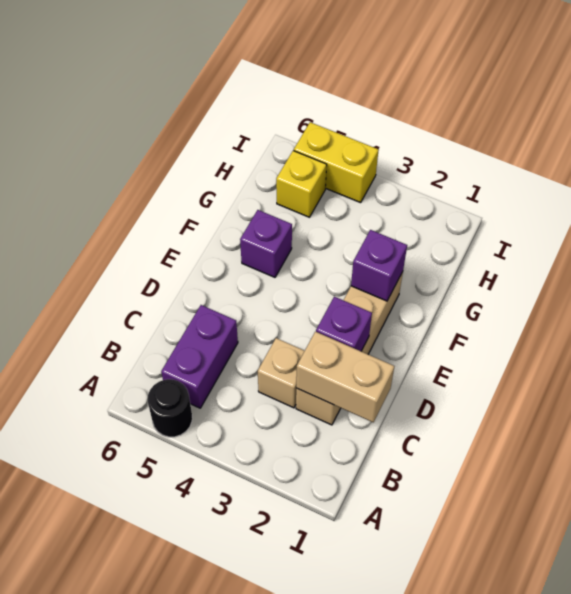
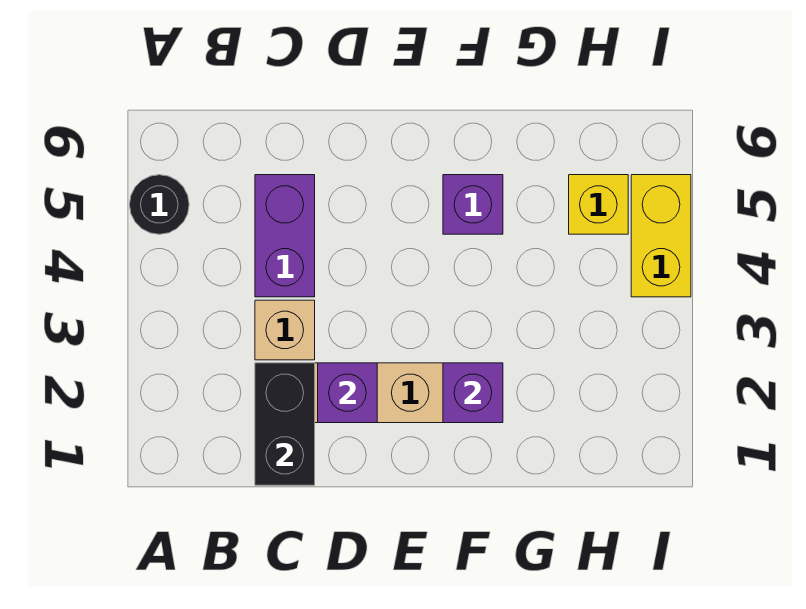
purple 1x2 brick [161,305,238,408] -> purple 1x2 brick turned to [255,175,315,297]
tan 1x2 brick [296,332,394,422] -> black 1x2 brick [255,363,315,485]

